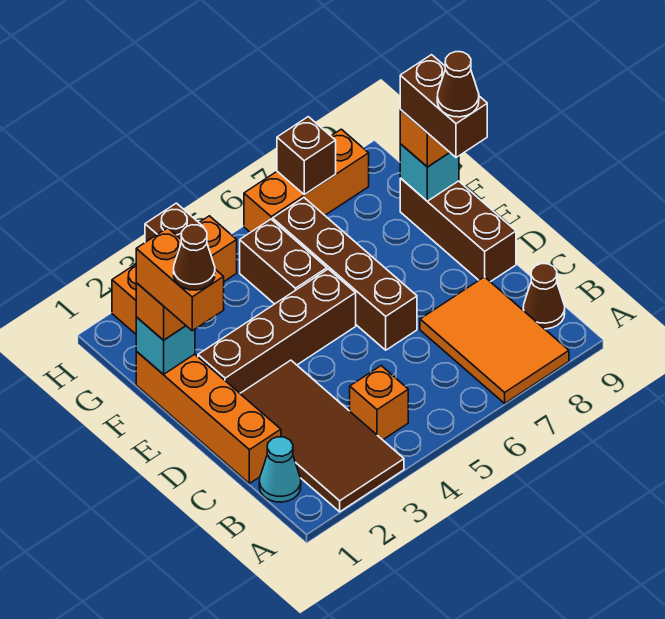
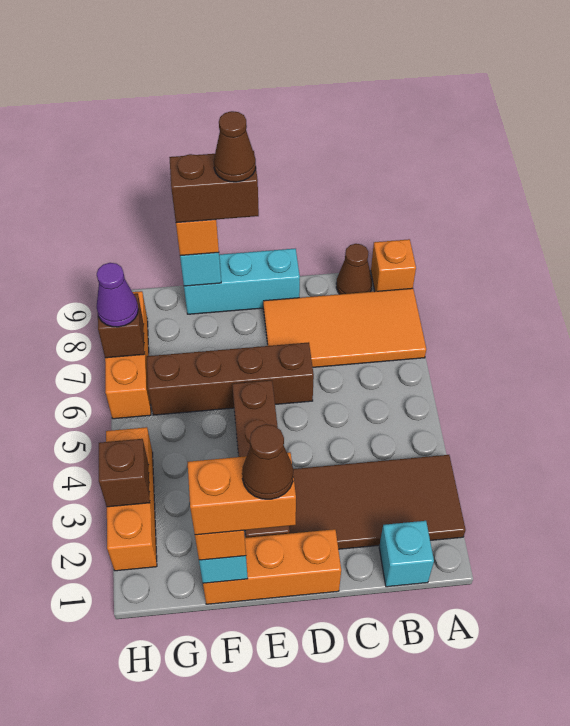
orange 2x3 tile [420,277,569,403] -> orange 2x4 tile [263,288,426,367]
cyan 1x1 cone [259,437,301,502] -> cyan 1x1 brick [379,521,434,587]
orange 1x1 brick [350,366,408,440] -> orange 1x1 brick moved to [371,239,416,291]
orange 1x4 brick [136,351,281,484] -> orange 1x3 brick [203,529,341,604]
brown 1x3 brick [400,178,516,282] -> cyan 1x3 brick [184,249,300,314]
brown 1x2 brick [240,219,327,304] -> none
none -> purple 1x1 cone [97,263,138,327]

